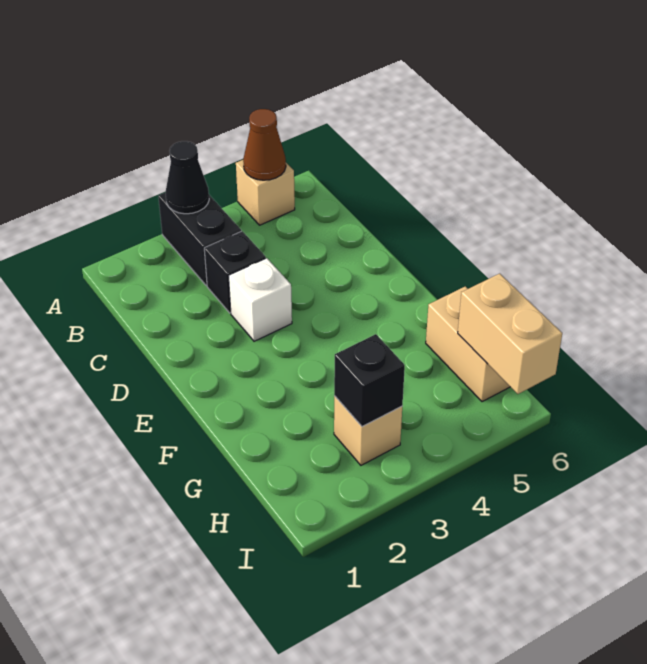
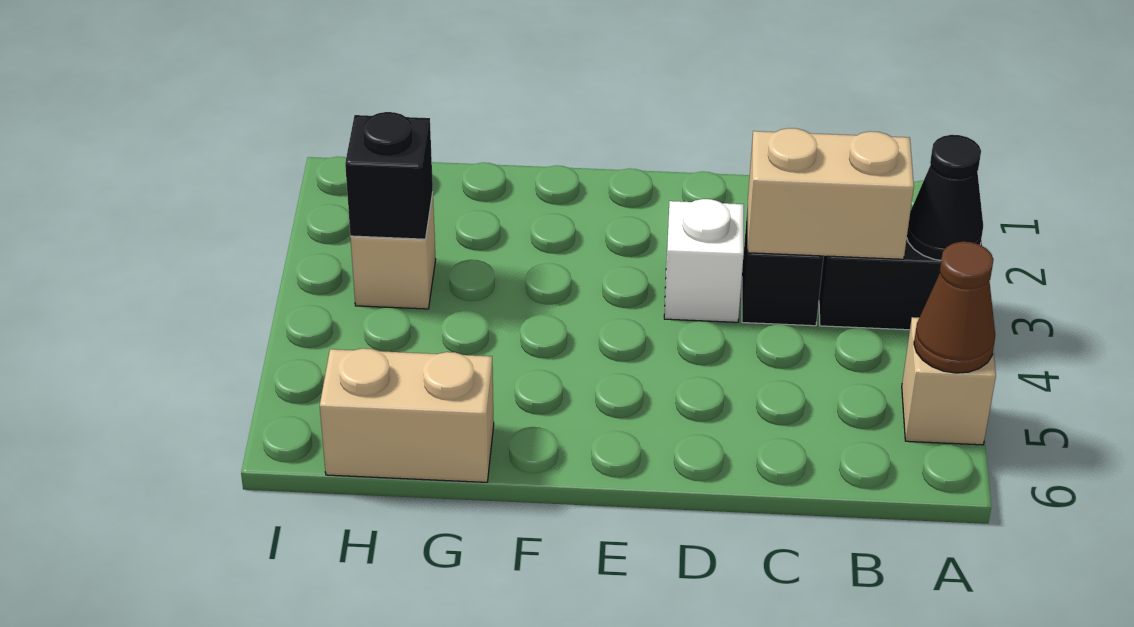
tan 1x2 brick [458,274,562,394] -> tan 1x2 brick moved to [748,128,914,259]

